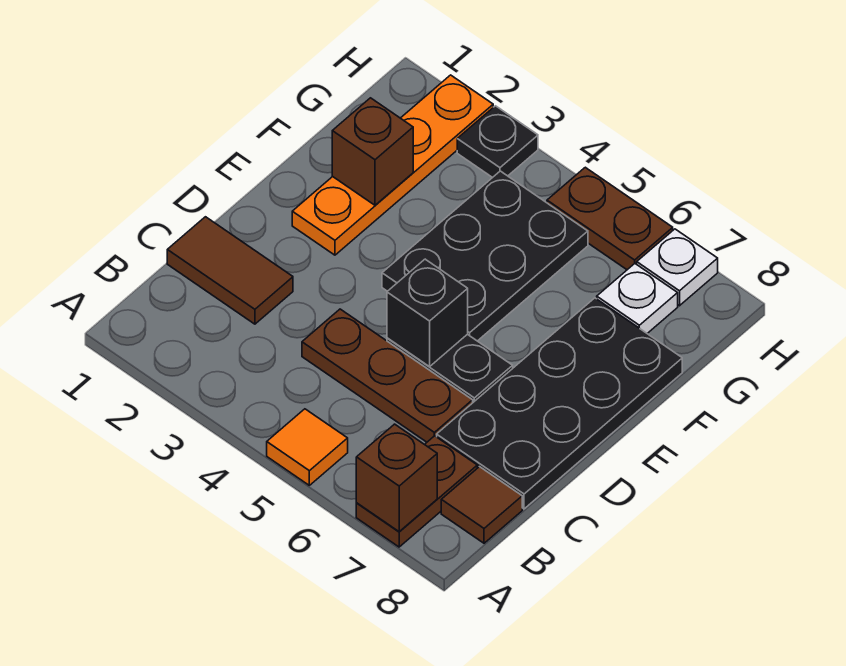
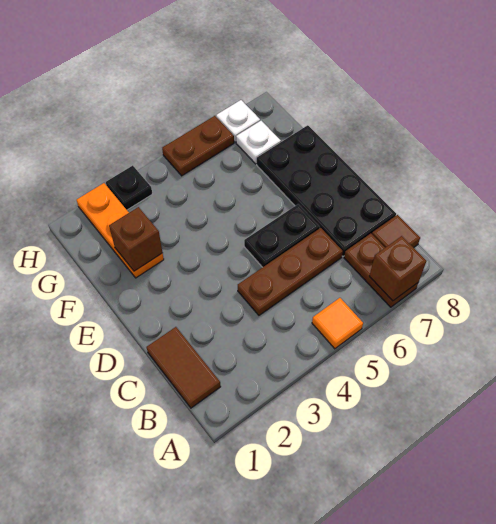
brown 1x2 tile [167,217,293,324] -> brown 1x2 tile turned to [147,327,221,408]
black 1x1 brick [387,259,468,367] -> none
orange 1x4 plate [292,75,493,255] -> orange 1x3 plate [77,183,164,278]
black 2x3 plate [382,171,588,341] -> none

